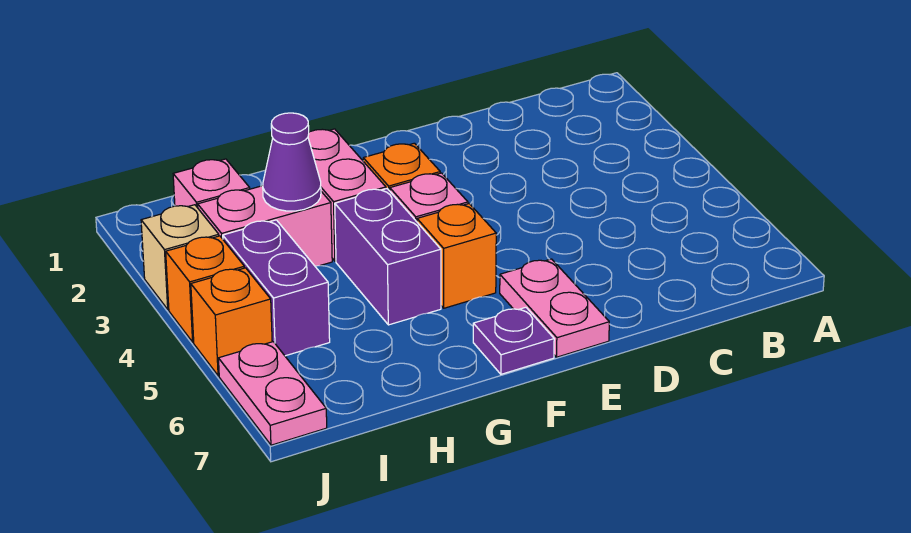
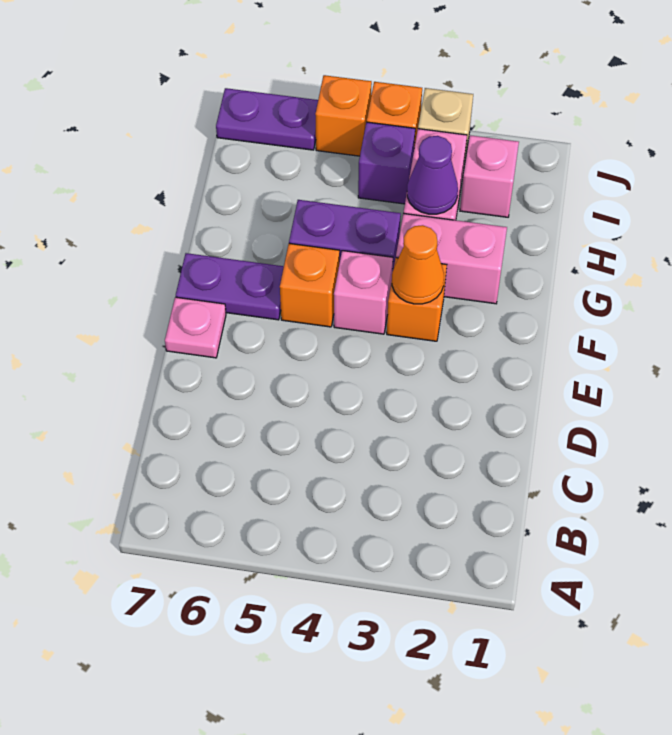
pink 1x2 plate [500,259,609,357] -> pink 1x1 plate [165,297,226,358]
none -> orange 1x1 cone [392,225,444,304]
purple 1x1 plate [473,307,554,374] -> purple 1x2 plate [176,253,284,320]
purple 1x2 brick [223,220,330,356] -> purple 1x1 brick [358,122,415,204]
pink 1x2 plate [218,342,327,445] -> purple 1x2 plate [216,88,318,150]

